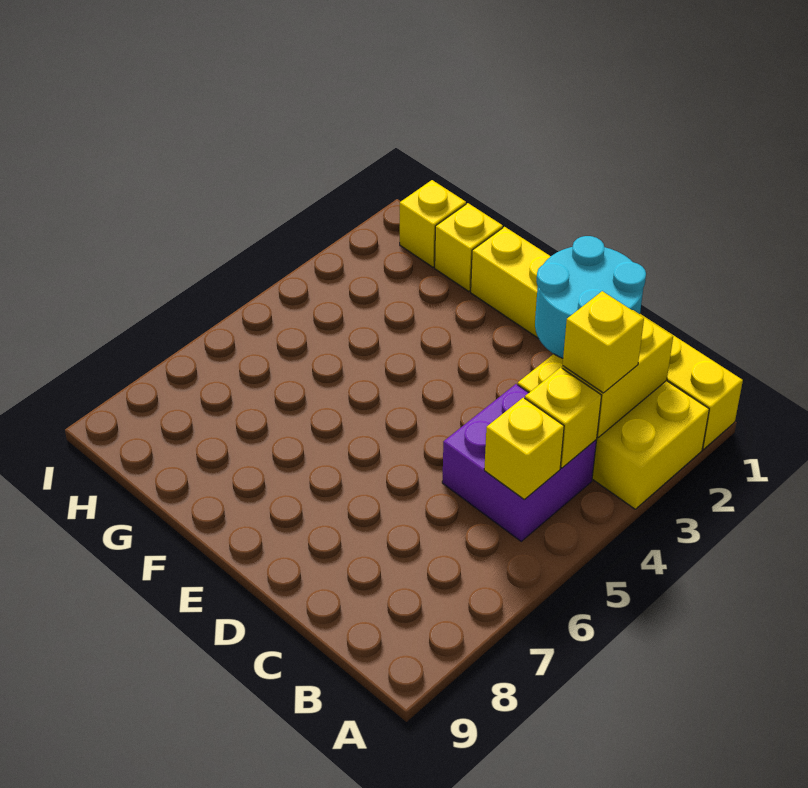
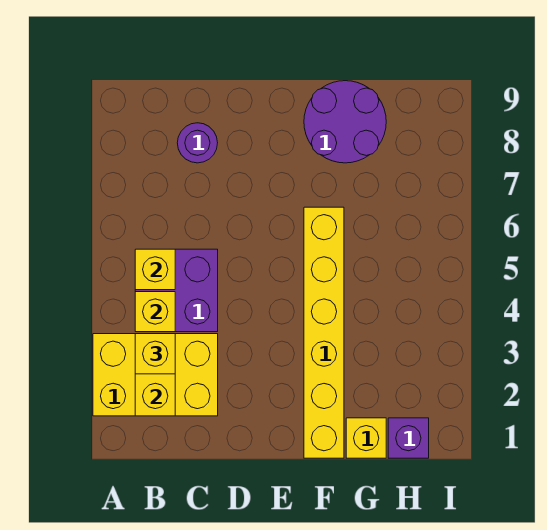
yellow 1x6 brick [471,227,743,449] -> yellow 1x6 brick turned to [304,207,344,458]
cyan 2x2 round brick [535,236,646,358] -> none
none -> purple 1x1 round brick [177,123,218,163]
none -> purple 2x2 round brick [304,81,386,163]
yellow 1x1 brick [400,180,466,267] -> purple 1x1 brick [388,418,429,458]

